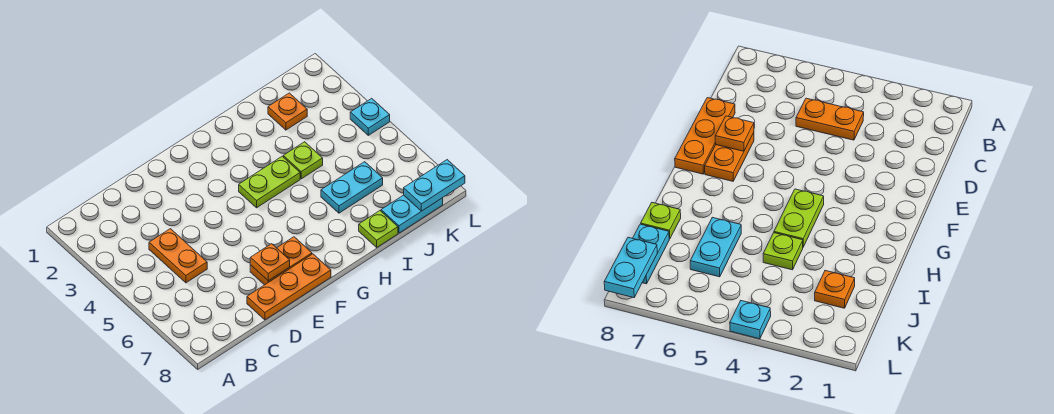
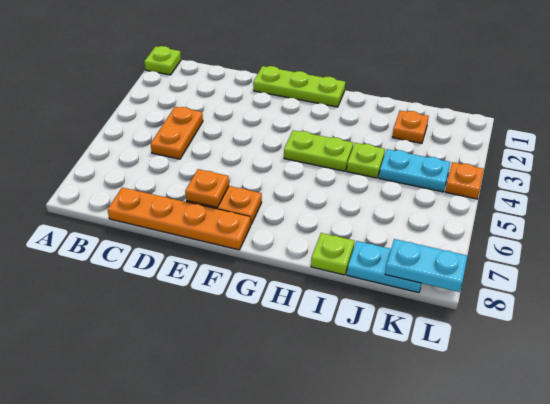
none -> lime 1x1 plate [144,46,181,75]
orange 1x3 plate [247,254,331,320] -> orange 1x4 plate [108,188,251,250]
none -> lime 1x3 plate [253,66,345,107]
cyan 1x2 plate [321,162,383,213] -> cyan 1x2 plate moved to [379,149,450,192]
cyan 1x1 plate [350,98,390,135] -> orange 1x1 plate [445,162,484,199]

